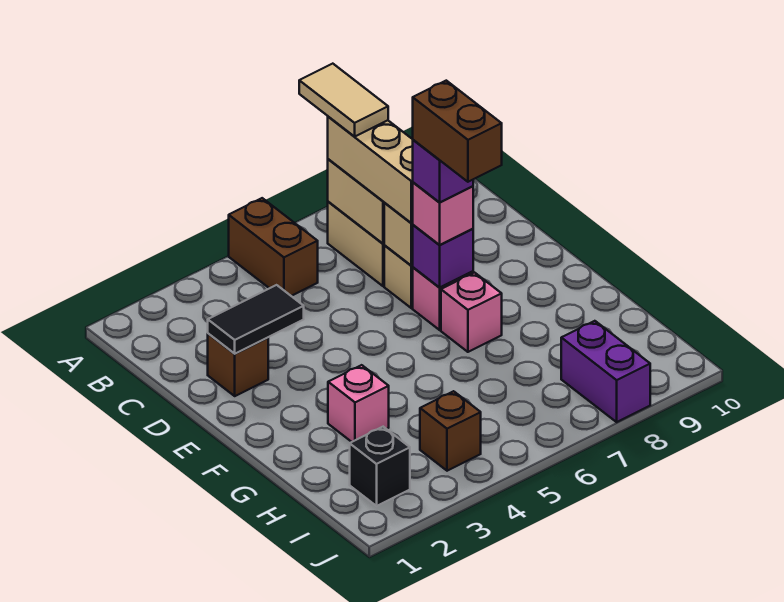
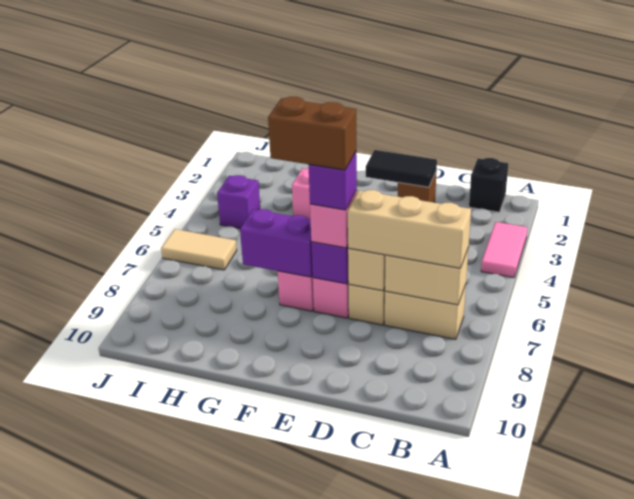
none -> pink 1x2 tile [481,222,528,278]
brown 1x2 brick [229,198,318,296] -> none
tan 1x2 tile [299,64,388,136] -> tan 1x2 tile moved to [161,229,237,270]
black 1x2 tile [208,285,304,354] -> black 1x2 tile turned to [366,150,437,187]
black 1x1 brick [350,427,410,506] -> black 1x1 brick moved to [469,158,508,212]
brown 1x1 brick [420,391,481,471] -> purple 1x1 brick [217,175,260,228]
purple 1x2 brick [561,321,650,422] -> purple 1x2 brick moved to [240,209,313,277]

